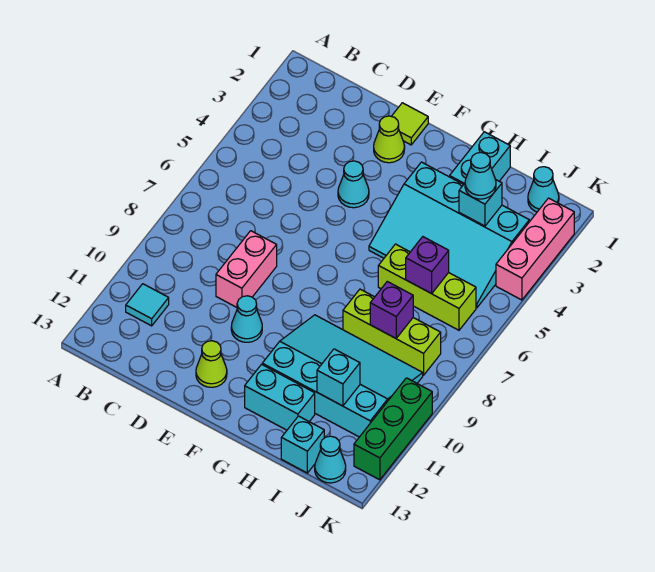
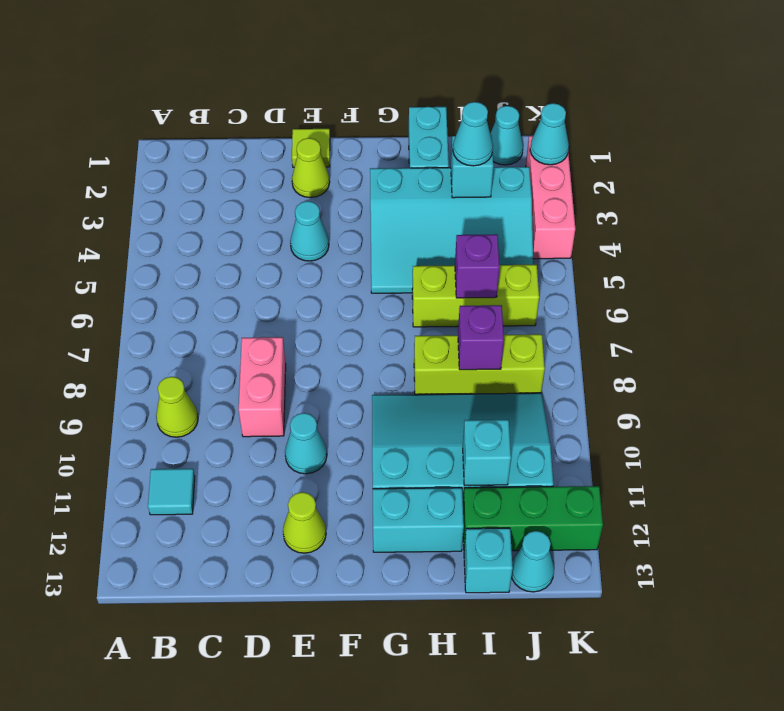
none -> lime 1x1 cone [156,377,198,437]
none -> cyan 1x1 cone [530,103,569,165]
green 1x3 brick [354,378,432,480] -> green 1x3 brick turned to [463,486,603,551]

